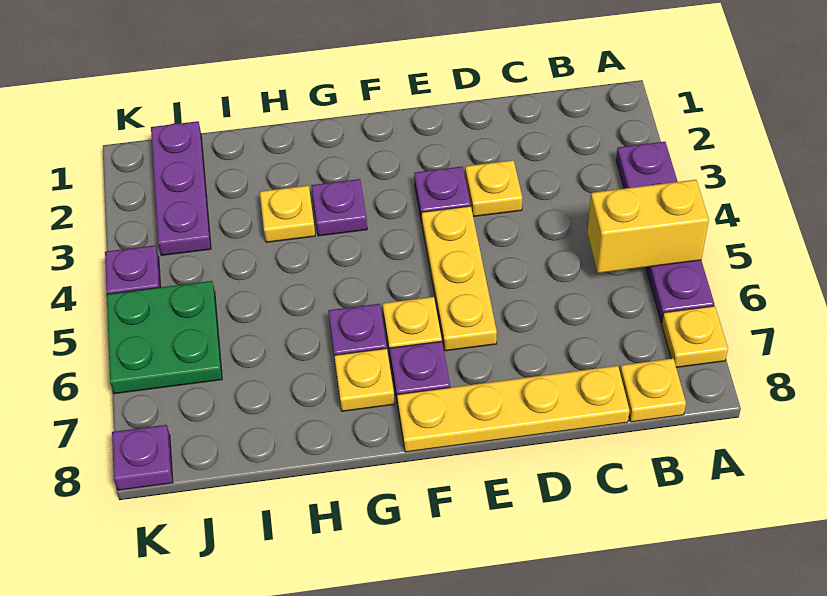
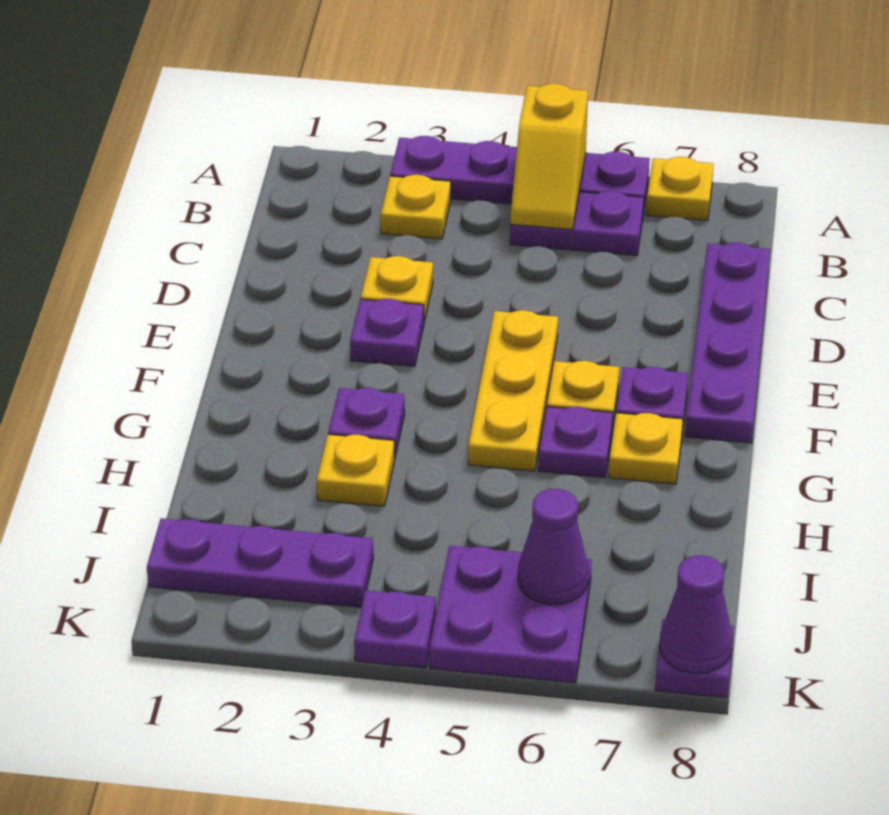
yellow 1x2 brick [587,180,709,273] -> yellow 1x2 slope [511,84,588,230]
none -> purple 1x2 plate [510,191,644,256]
yellow 1x1 plate [620,358,686,422] -> yellow 1x1 plate moved to [381,175,451,239]
yellow 1x4 plate [397,366,630,452] -> purple 1x4 plate [685,243,770,443]
yellow 1x3 plate [421,206,497,351] -> yellow 1x3 plate turned to [468,310,558,471]
green 2x2 plate [107,281,222,394] -> purple 2x2 plate [429,546,592,683]
none -> purple 1x1 cone [518,489,589,605]
none -> purple 1x1 cone [660,555,733,673]

